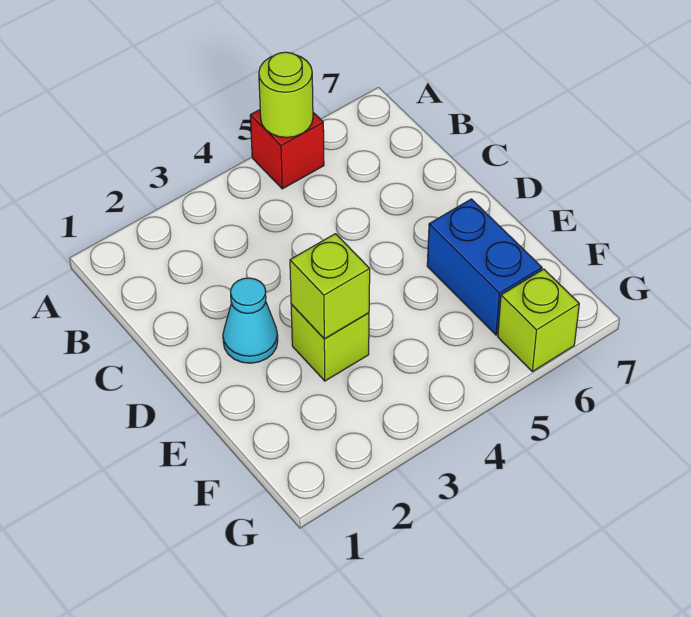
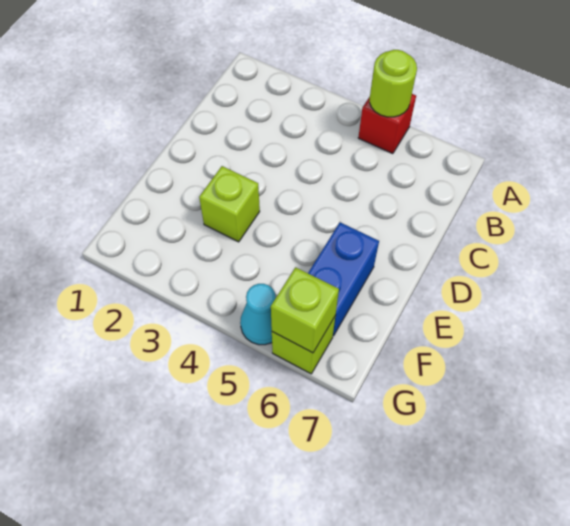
cyan 1x1 cone [223,278,278,363] -> cyan 1x1 cone moved to [240,284,276,345]
lime 1x1 brick [290,234,370,339] -> lime 1x1 brick moved to [271,267,339,353]

